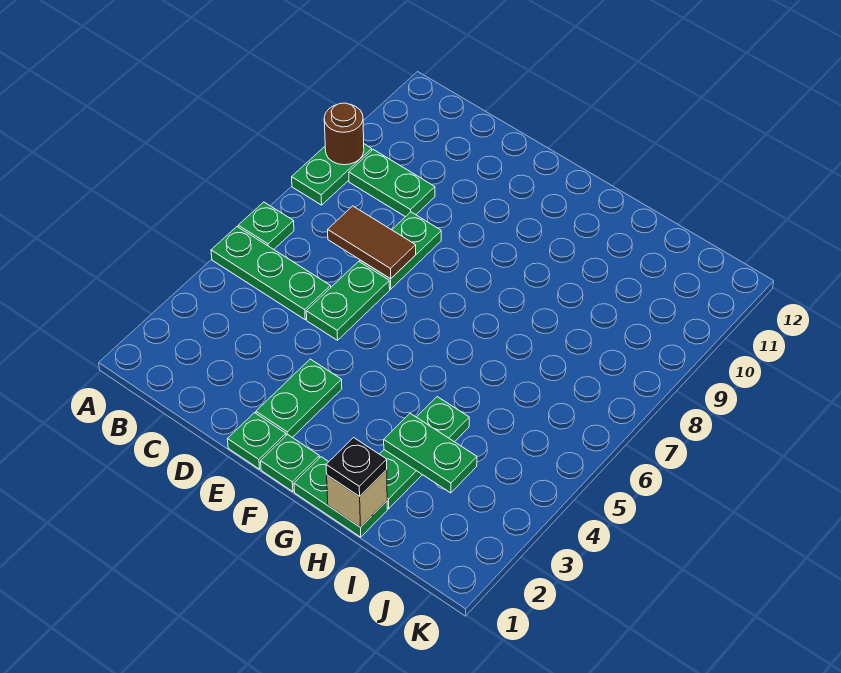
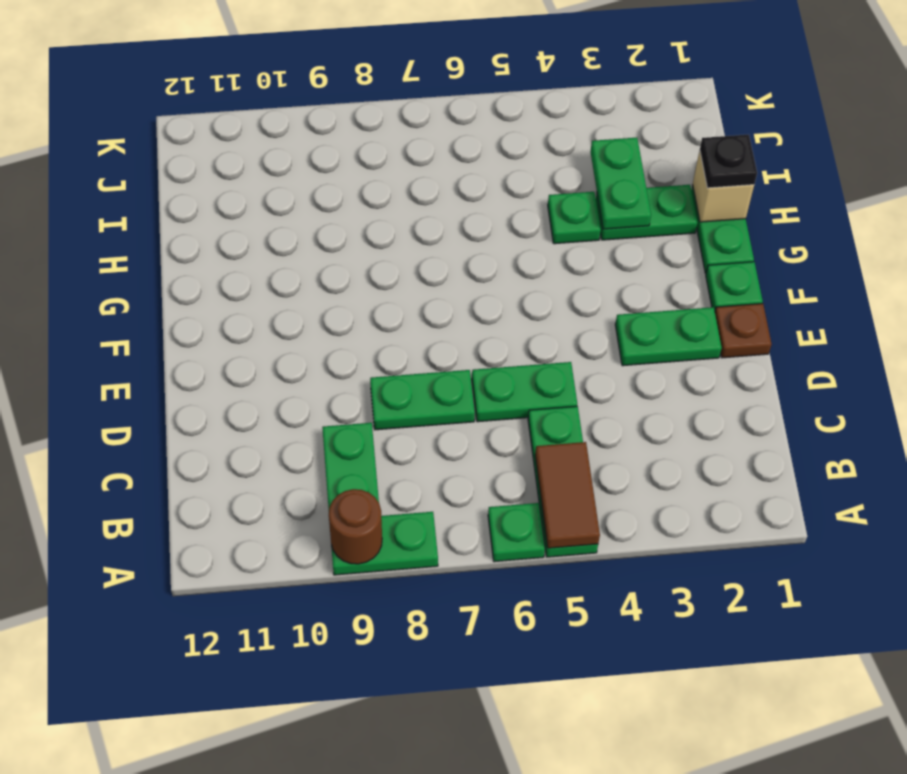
brown 1x2 tile [328,206,416,279] -> brown 1x2 tile moved to [535,442,600,548]
green 1x1 plate [228,413,286,469] -> brown 1x1 plate [715,303,771,358]

